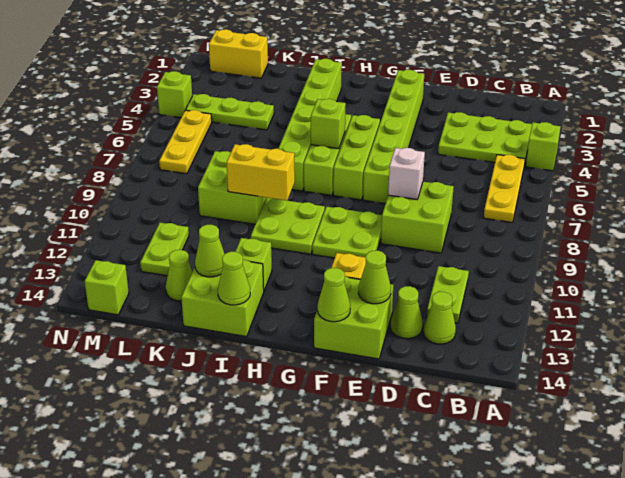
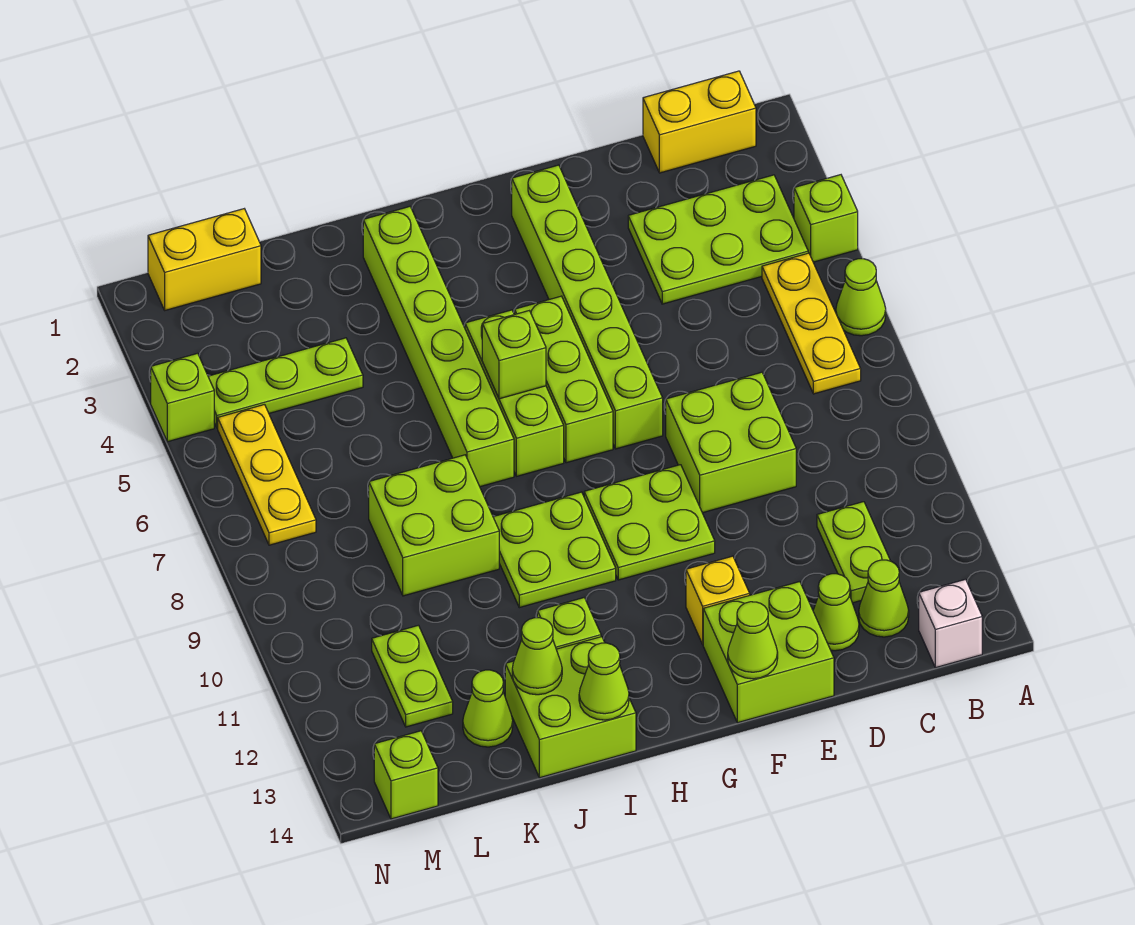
white 1x1 brick [388,148,425,199] -> white 1x1 brick moved to [919,579,982,668]
lime 1x1 cone [358,250,391,304] -> lime 1x1 cone moved to [836,259,886,336]
yellow 1x2 brick [227,144,295,201] -> yellow 1x2 brick moved to [643,71,756,173]

